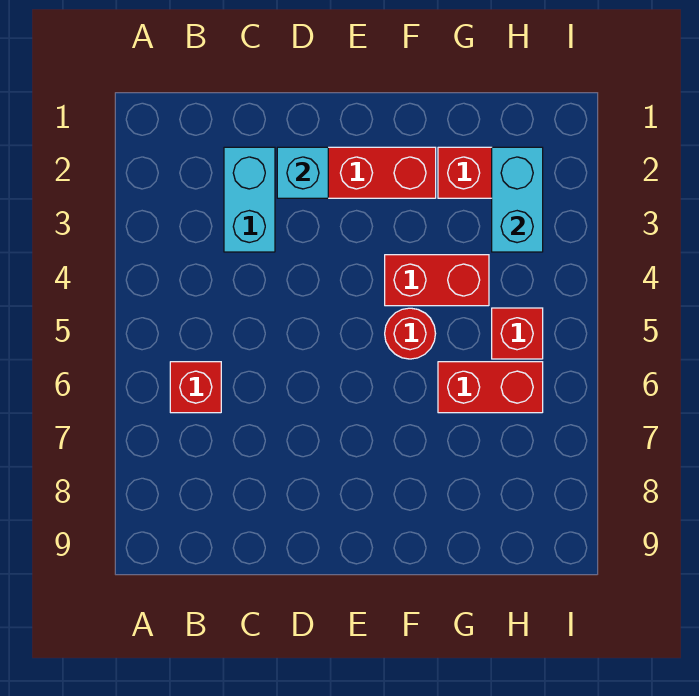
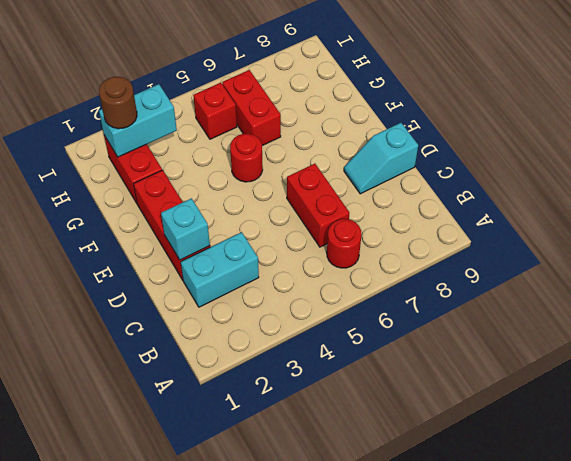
red 1x1 brick [170,362,221,413] -> red 1x1 round brick [327,219,362,268]
none -> cyan 1x2 slope [344,123,418,194]
red 1x2 brick [385,255,489,306] -> red 1x2 brick moved to [287,164,349,247]
none -> brown 1x1 round brick [99,77,137,129]

